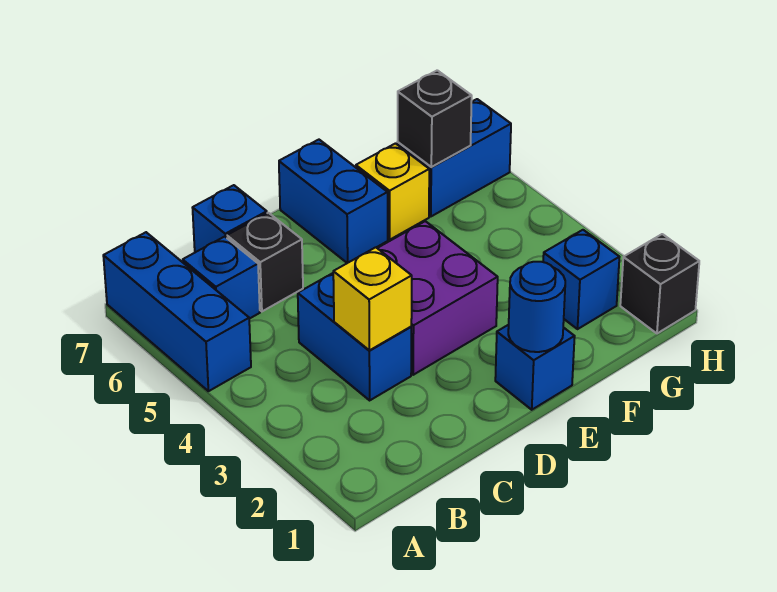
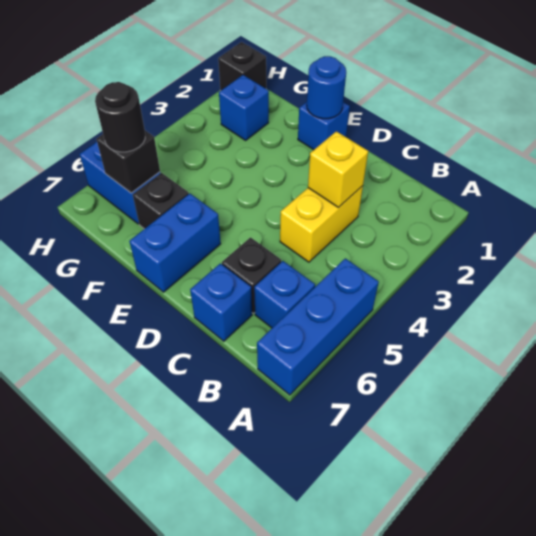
blue 1x2 brick [298,273,411,400] -> yellow 1x2 brick [280,186,363,262]
purple 2x2 brick [378,221,498,375] -> none
yellow 1x1 brick [356,144,429,240] -> black 1x1 brick [133,173,189,229]
none -> black 1x1 round brick [95,82,145,152]

